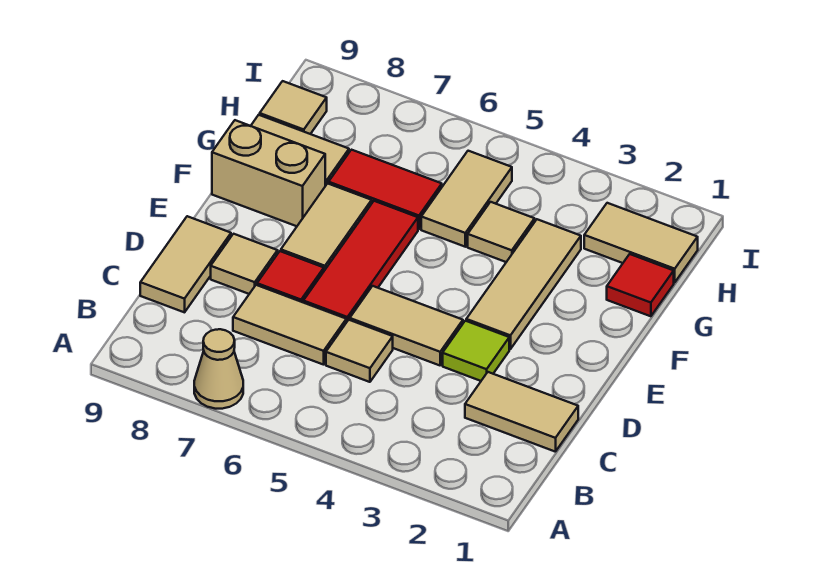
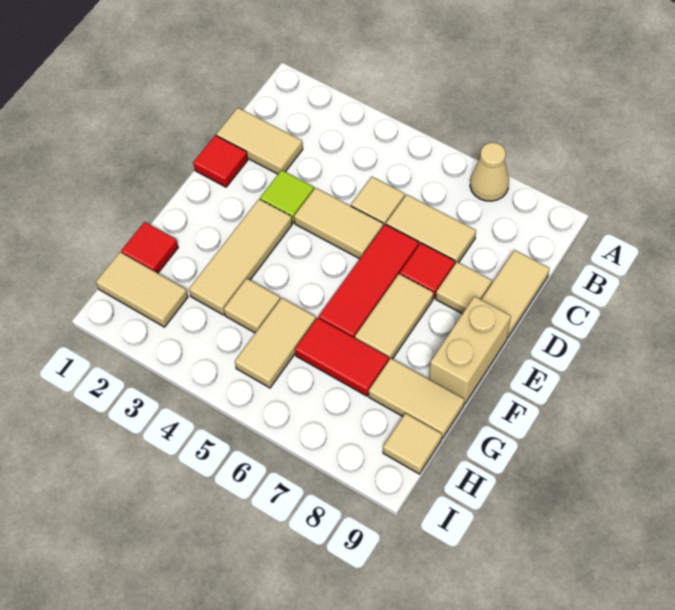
none -> red 1x1 tile [193,135,248,187]
tan 1x2 brick [212,120,325,226] -> tan 1x2 brick turned to [429,297,511,404]

